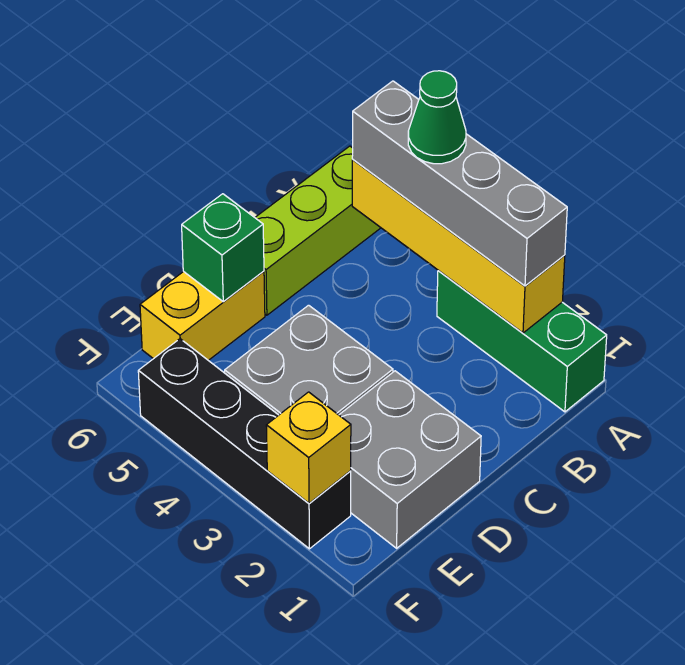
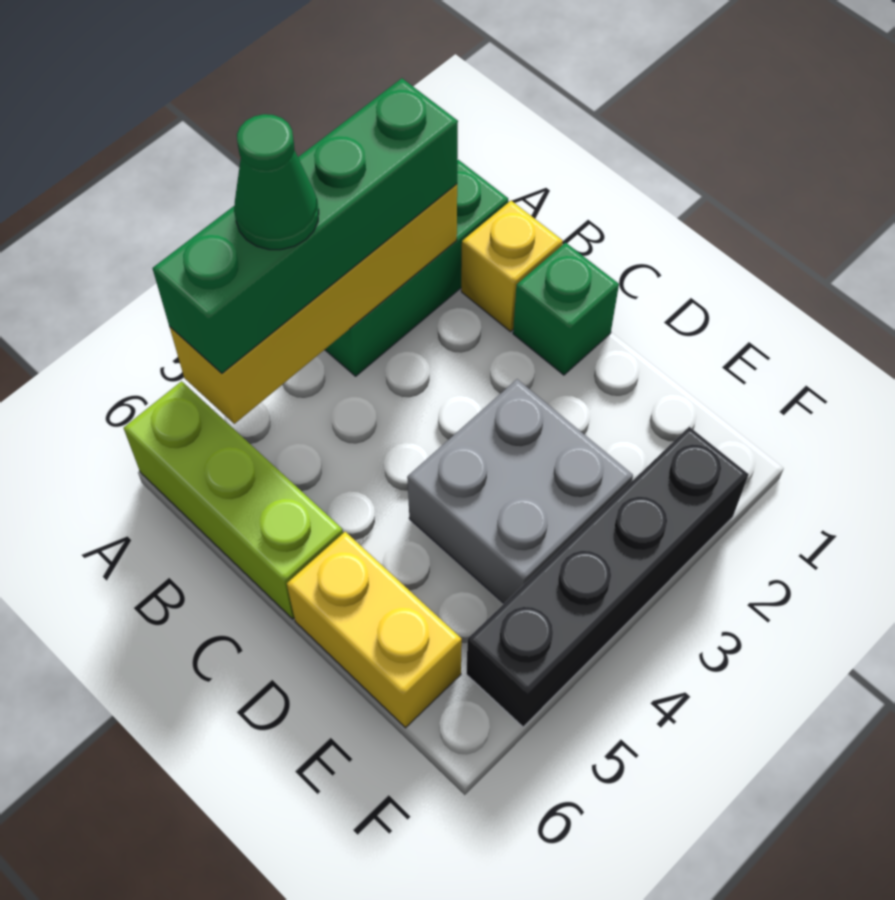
grey 1x4 brick [352,81,567,286] -> green 1x4 brick [152,78,458,373]
grey 2x2 brick [339,371,481,548] -> none
green 1x1 brick [182,194,264,302] -> green 1x1 brick moved to [513,243,619,375]
yellow 1x1 brick [266,392,351,503] -> yellow 1x1 brick moved to [461,201,563,332]

